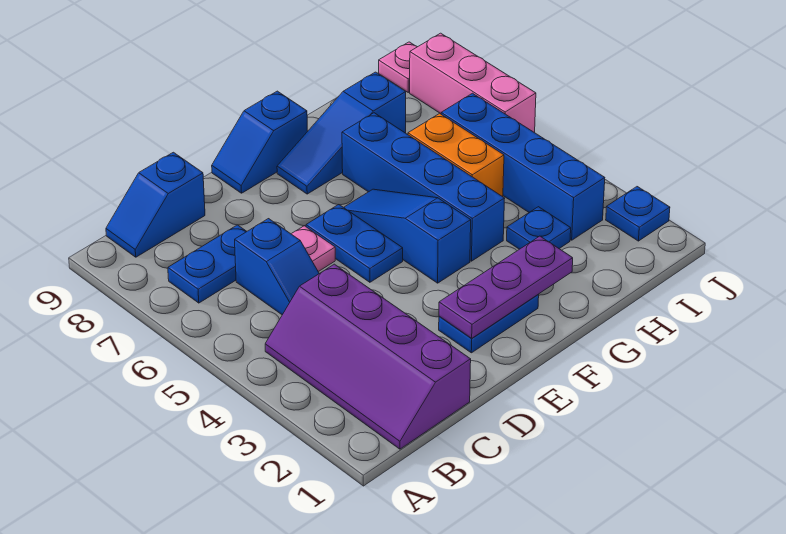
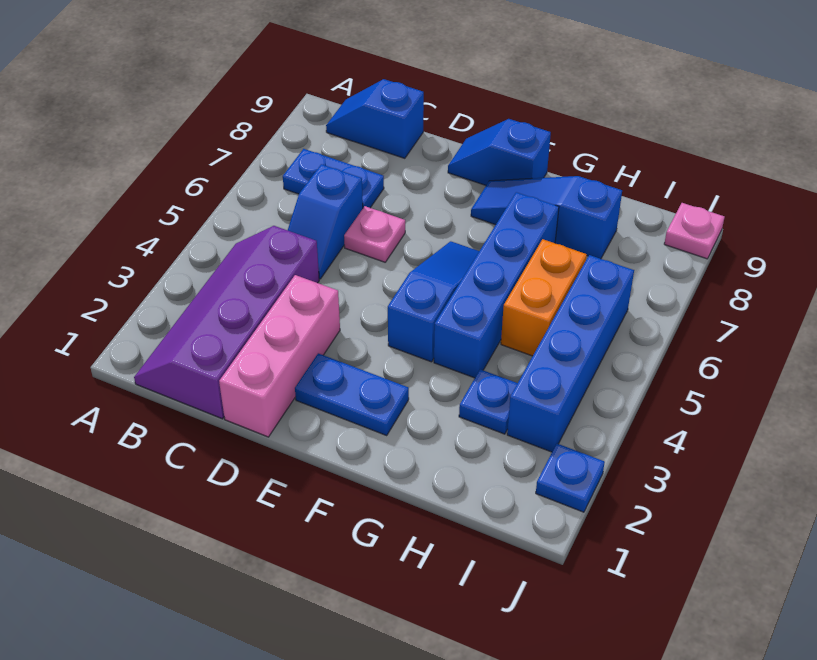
purple 1x3 plate [439,236,573,338] -> none
blue 1x2 plate [306,205,403,282] -> none
pink 1x3 brick [410,33,536,133] -> pink 1x3 brick moved to [219,275,340,437]

